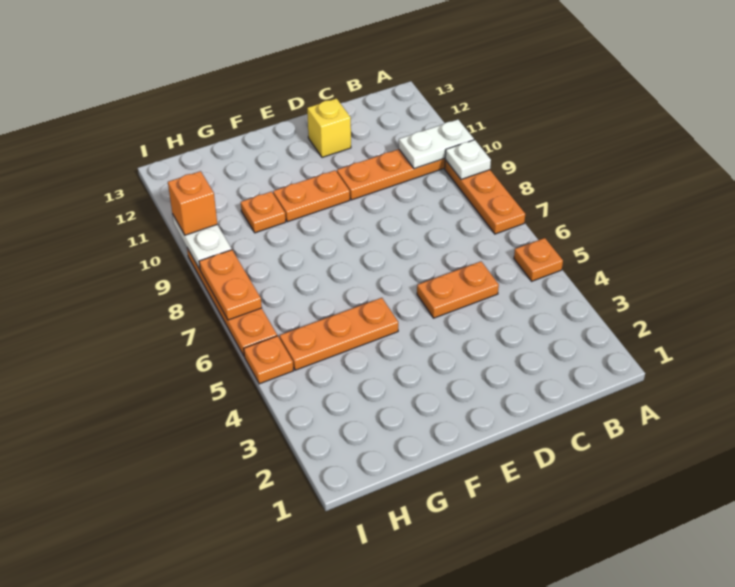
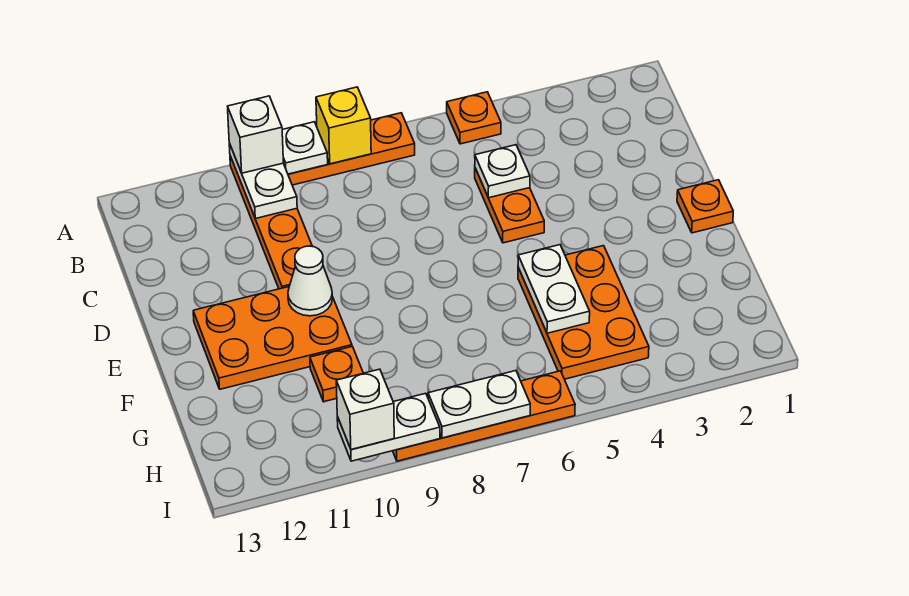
none -> white 1x1 brick [228,96,283,173]
none -> white 1x1 plate [475,145,530,198]
yellow 1x1 brick [307,99,351,157] -> yellow 1x1 brick moved to [316,87,371,164]
orange 1x2 plate [273,170,350,222] -> orange 2x3 plate [193,287,352,389]
none -> white 1x1 cone [288,246,332,316]
orange 1x3 plate [280,298,398,370] -> orange 2x3 plate [518,246,649,379]
none -> white 1x2 plate [518,245,590,333]
orange 1x1 plate [244,336,294,384] -> orange 1x1 plate moved to [677,180,733,233]
orange 1x2 plate [199,250,262,320] -> white 1x2 plate [428,371,530,438]
orange 1x1 brick [168,171,217,235] -> white 1x1 brick [336,369,394,450]

